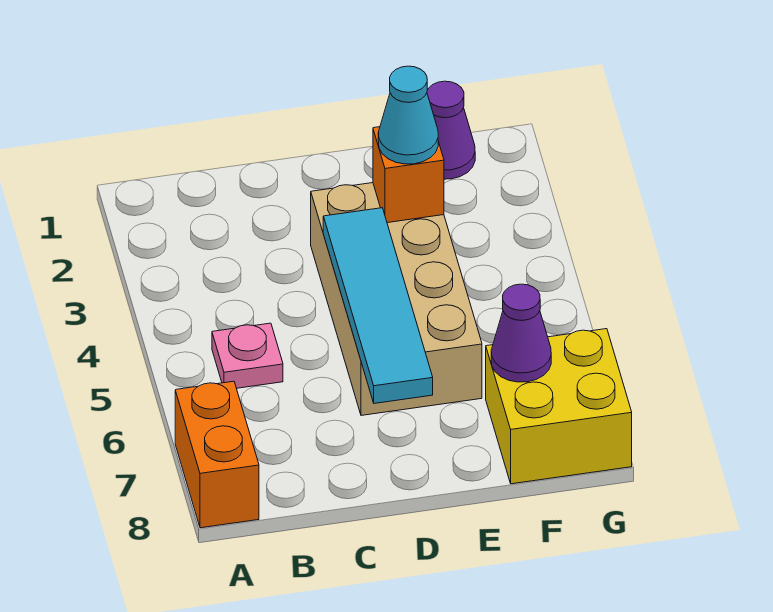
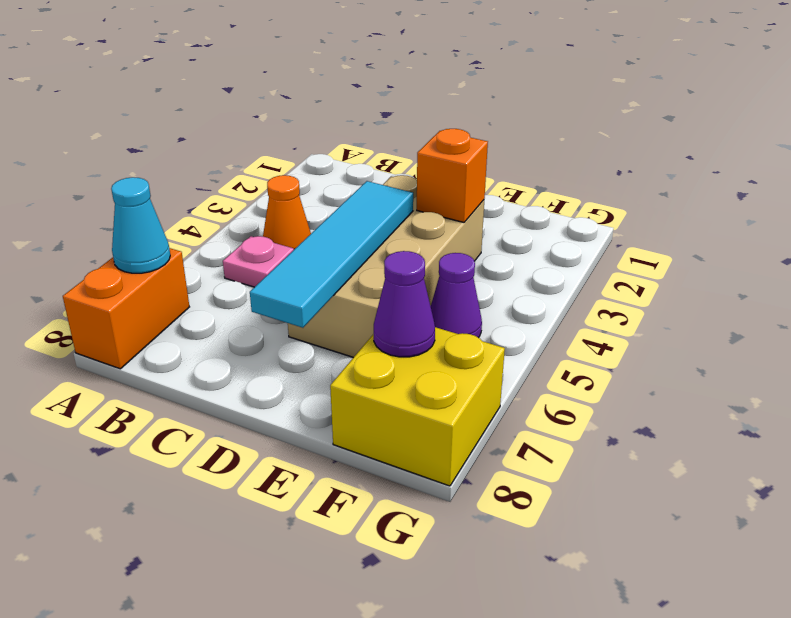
none -> orange 1x1 cone [263,175,311,249]
cyan 1x1 cone [378,66,438,164] -> cyan 1x1 cone moved to [111,177,170,273]
purple 1x1 cone [427,81,475,179] -> purple 1x1 cone moved to [431,253,482,338]

